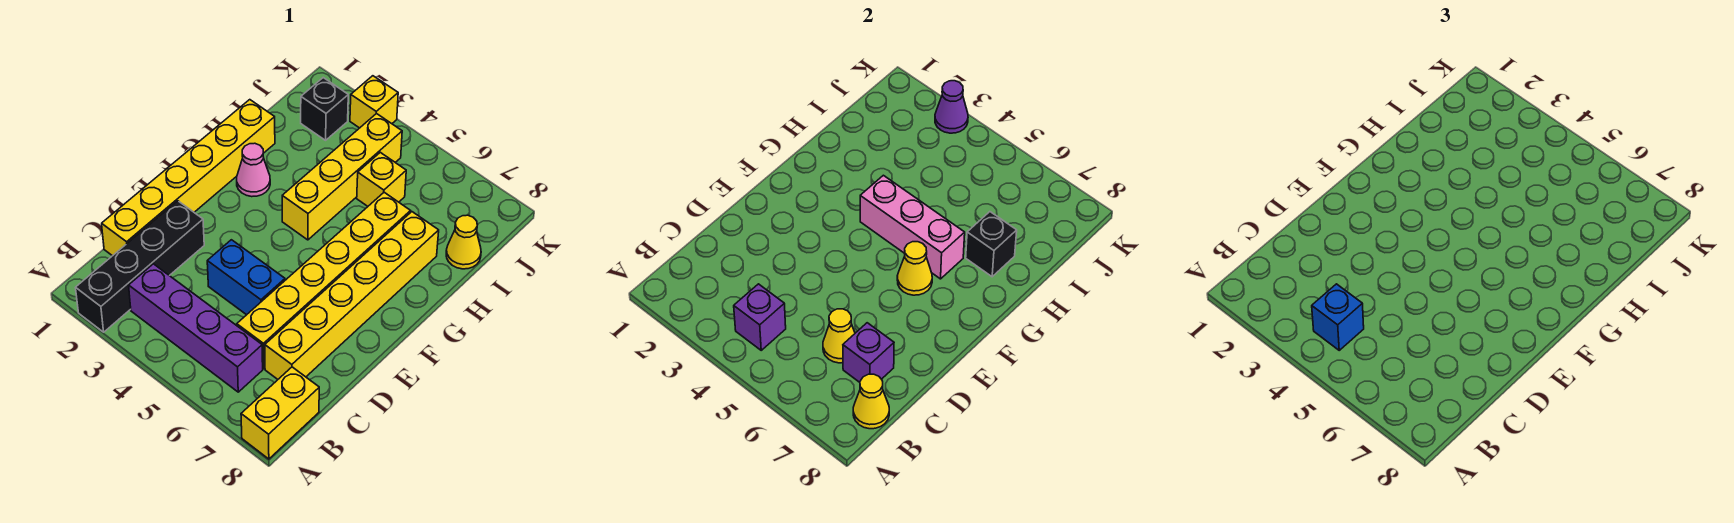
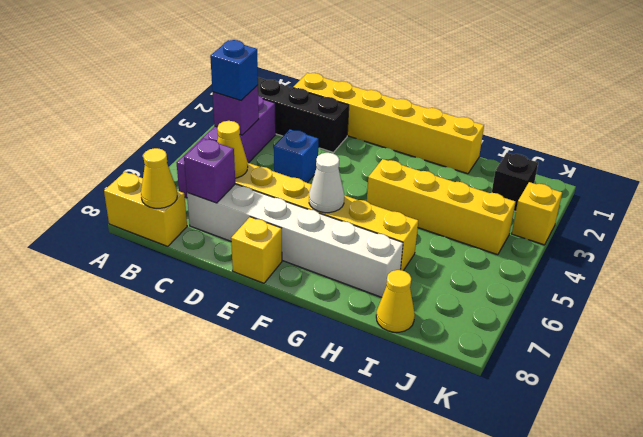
yellow 1x6 brick [265,212,439,379] -> white 1x6 brick [187,184,403,297]
blue 1x2 brick [207,240,285,315] -> blue 1x1 brick [274,129,318,183]
yellow 1x1 cone [897,242,932,295] -> white 1x1 cone [309,153,344,213]
pink 1x1 cone [237,143,270,197] -> none
pink 1x3 brick [860,175,965,279] -> none
black 1x1 brick [966,212,1017,277] -> none
yellow 1x1 brick [357,152,406,206] -> yellow 1x1 brick moved to [231,217,282,283]
purple 1x1 cone [935,81,968,133] -> none

